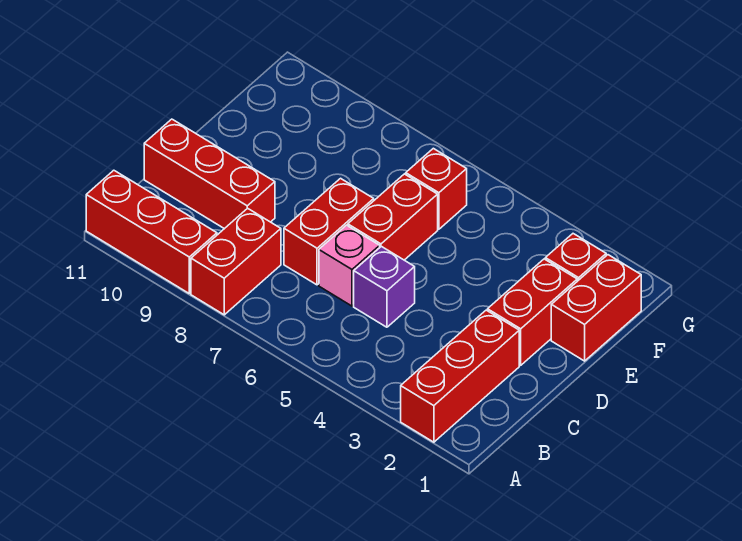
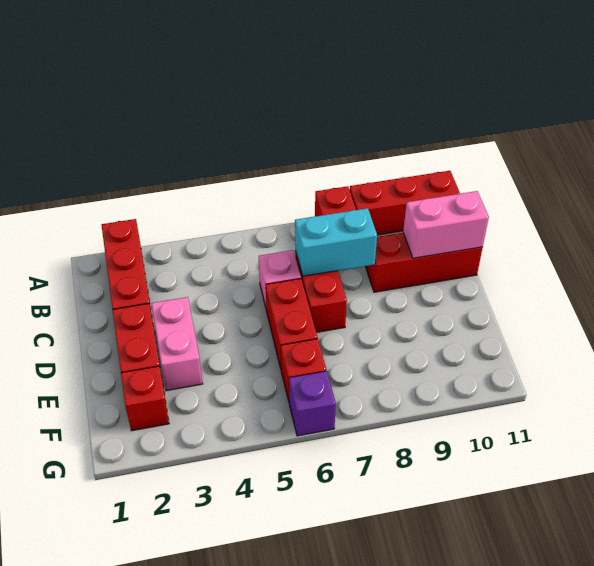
purple 1x1 brick [354,246,415,327] -> purple 1x1 brick moved to [289,371,336,436]
none -> cyan 1x2 brick [295,208,377,276]
none -> pink 1x2 brick [403,191,489,258]
none -> pink 1x2 brick [151,297,203,391]
red 1x2 brick [551,255,641,361] -> none

